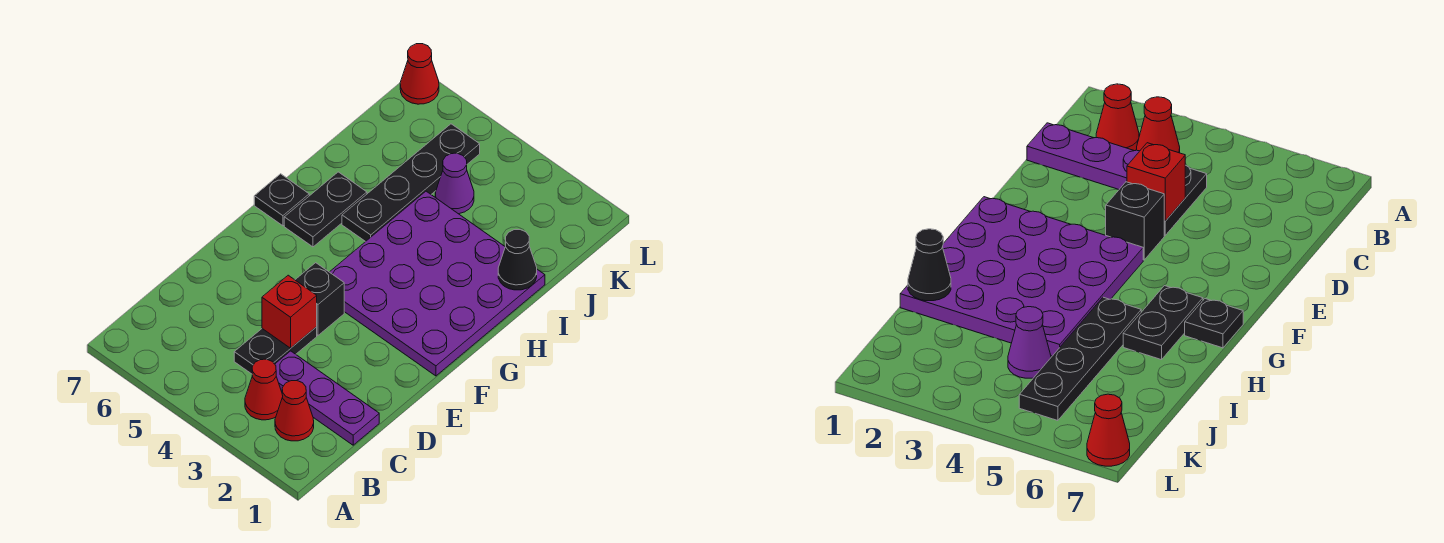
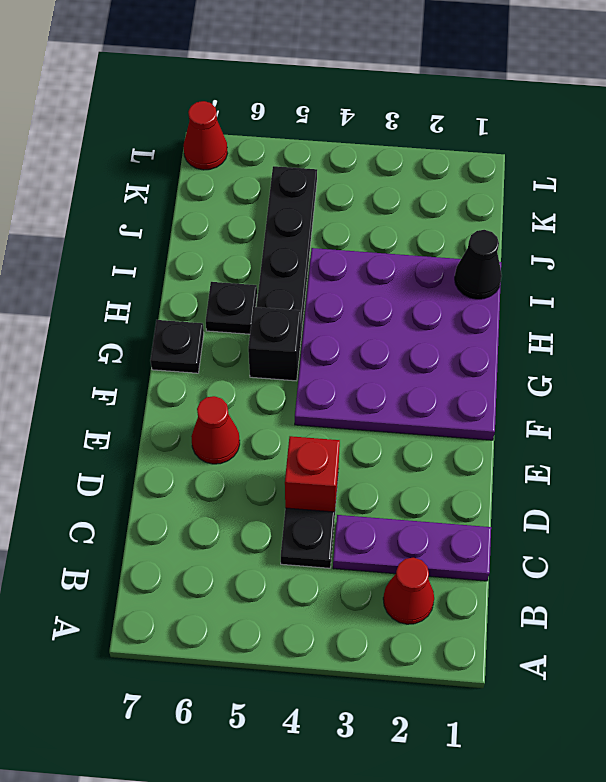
red 1x1 cone [245,359,283,420] -> red 1x1 cone moved to [191,396,240,464]
black 1x1 brick [295,263,344,335] -> black 1x1 brick moved to [248,307,301,381]
black 1x2 plate [284,172,367,247] -> black 1x1 plate [206,282,257,334]
purple 1x1 cone [435,153,474,214] -> none

